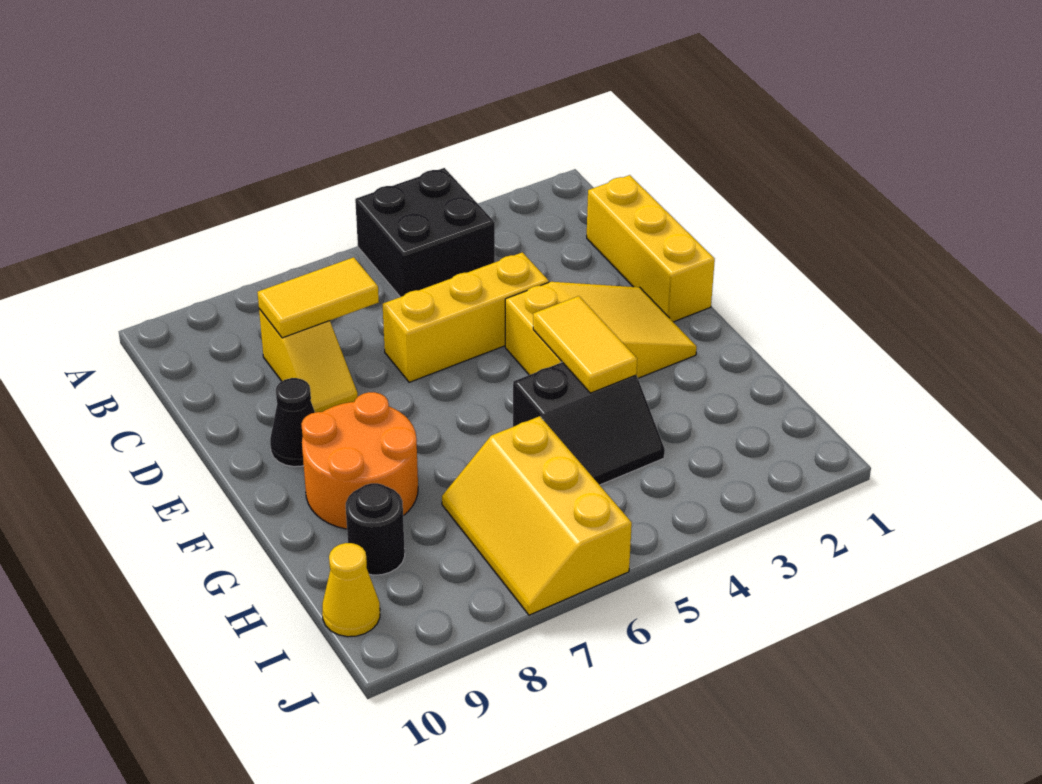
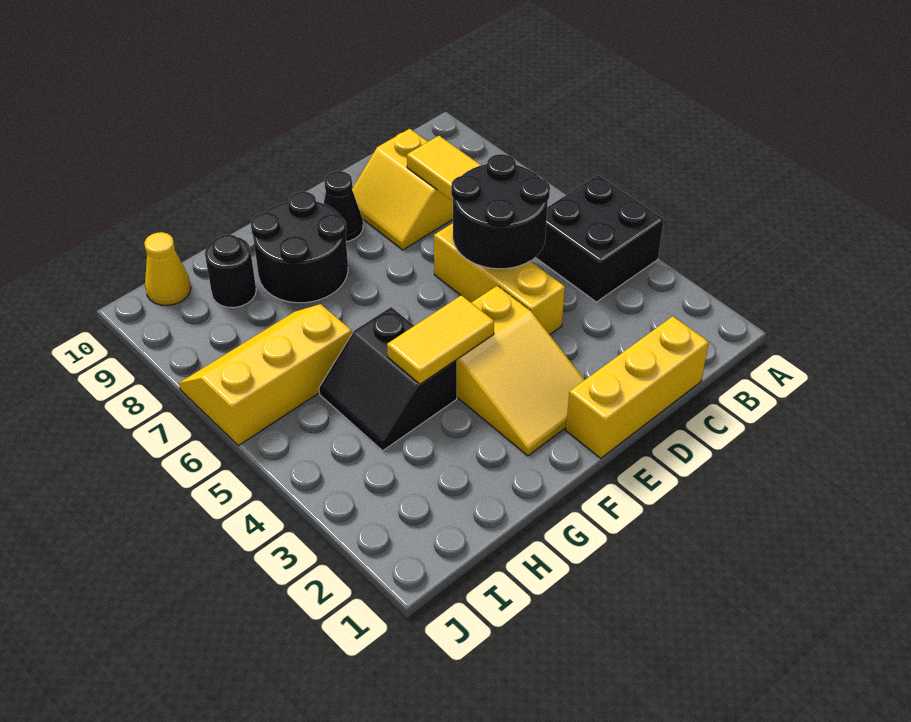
none -> black 2x2 round brick [451,154,550,269]
yellow 1x2 slope [259,309,358,412] -> yellow 2x2 slope [352,129,453,250]
orange 2x2 round brick [301,392,418,529] -> black 2x2 round brick [251,192,348,303]

